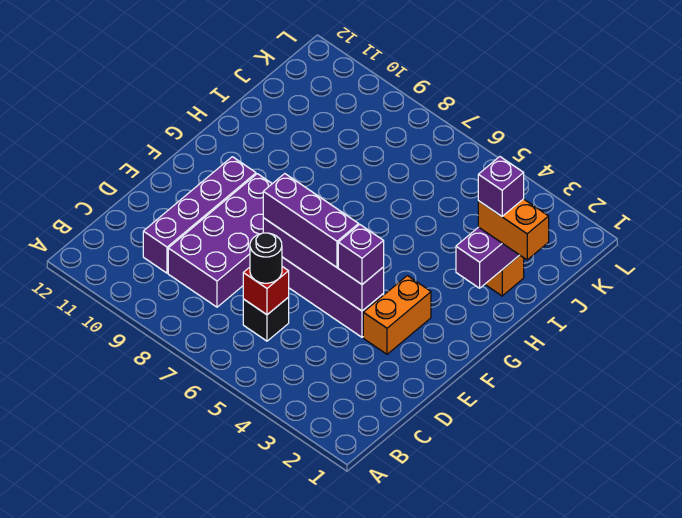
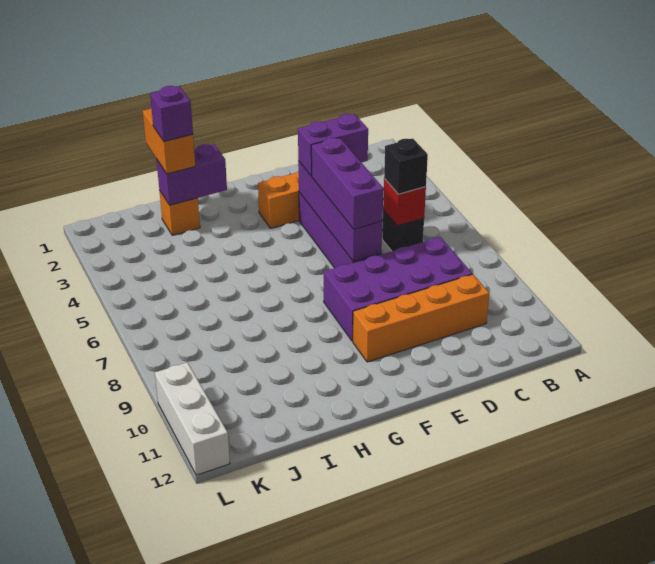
black 1x1 round brick [250,233,282,283] -> black 1x1 brick [384,138,428,194]
purple 1x4 brick [143,157,256,273] -> orange 1x4 brick [353,274,489,362]
purple 1x1 brick [338,225,384,284] -> purple 1x2 brick [298,114,368,176]
none -> white 1x3 brick [155,362,230,475]

